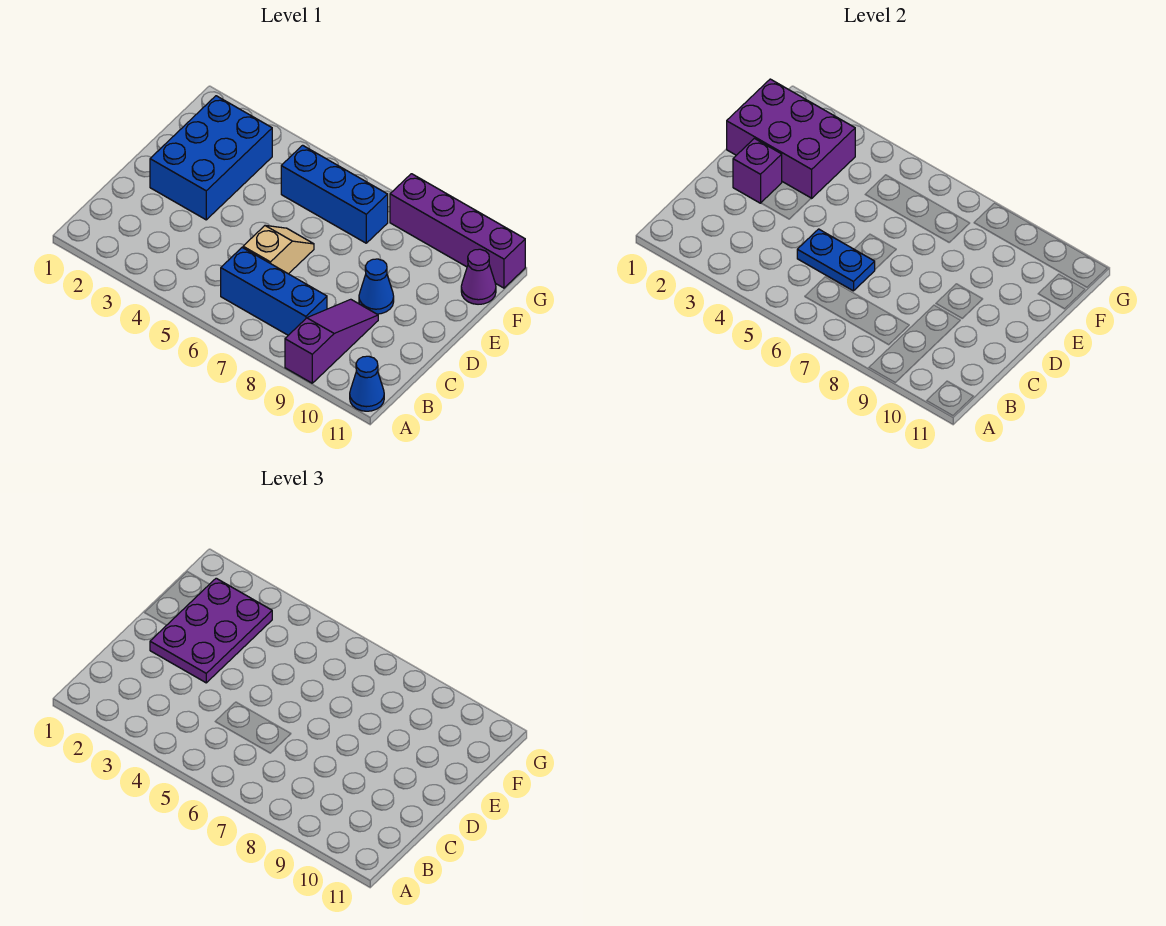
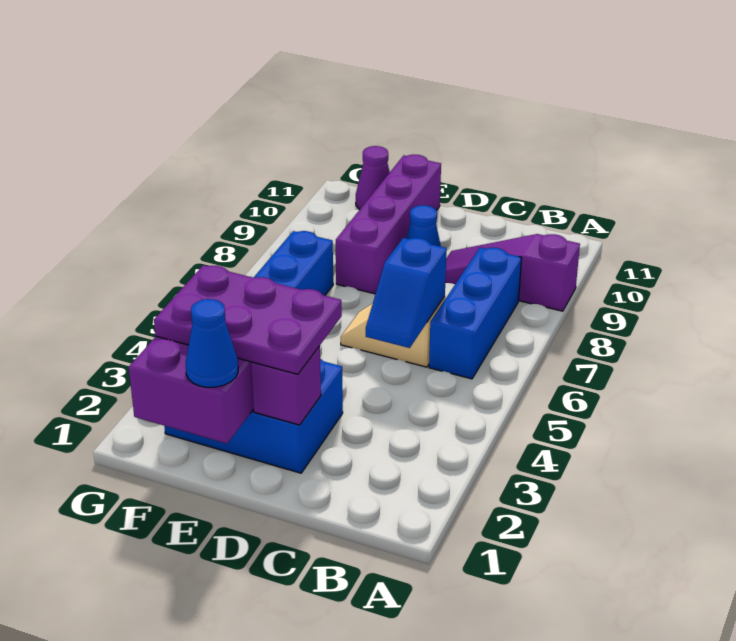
blue 1x1 cone [350,356,384,411] -> blue 1x1 cone moved to [186,299,238,387]
blue 1x2 plate [797,229,875,291] -> blue 1x2 slope [366,238,447,348]
purple 1x4 brick [390,174,525,288] -> purple 1x4 brick moved to [336,154,441,294]

